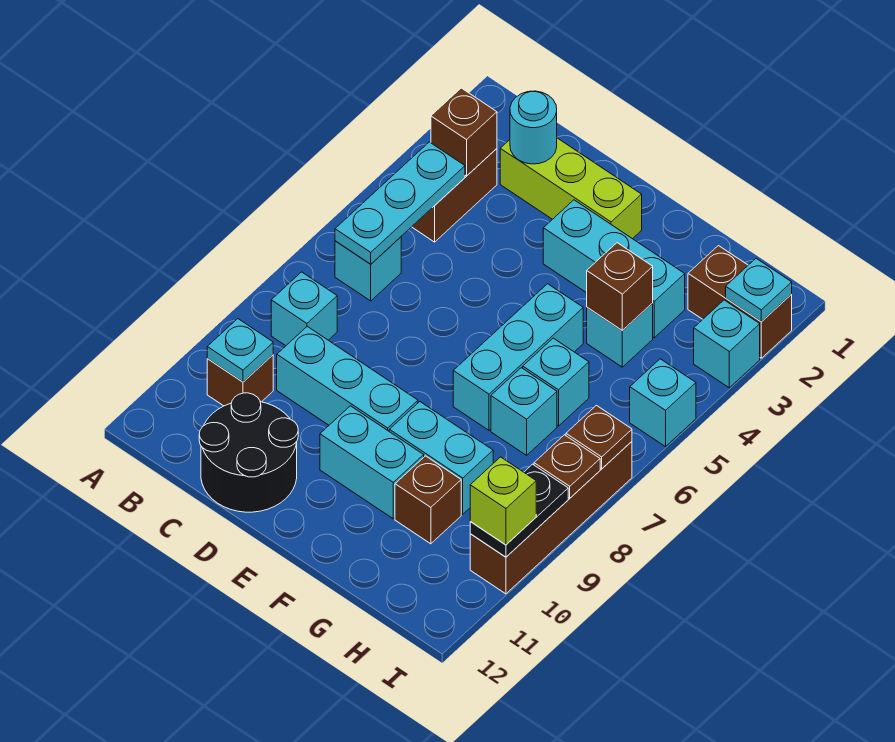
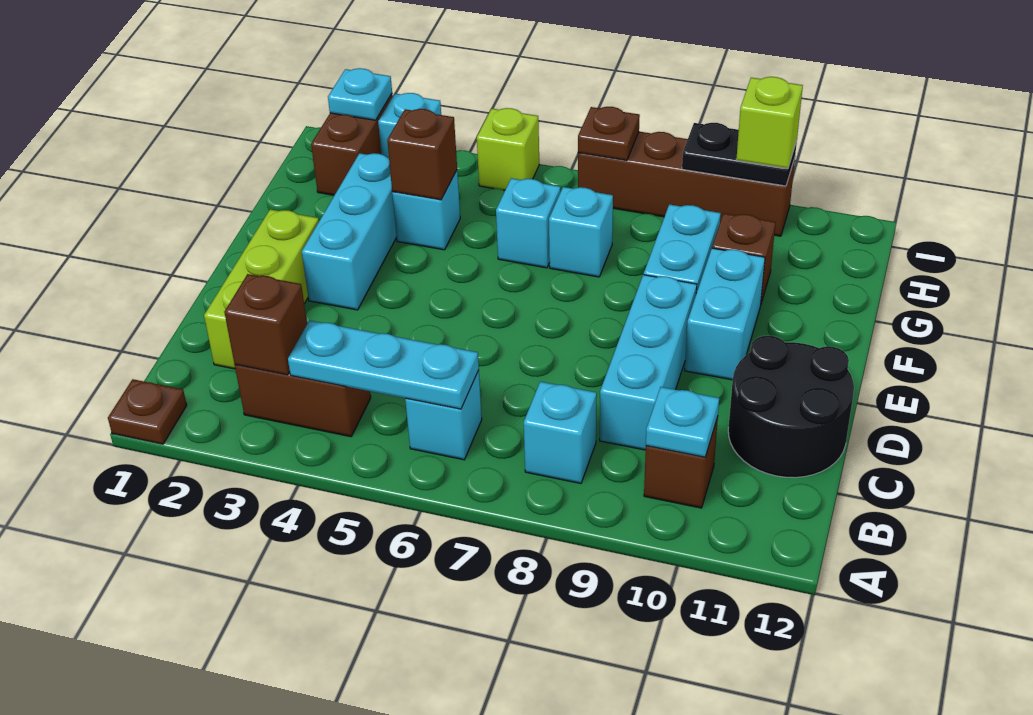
cyan 1x1 round brick [510,91,557,164] -> none
cyan 1x3 brick [453,284,583,430] -> none
cyan 1x1 brick [630,359,696,447] -> lime 1x1 brick [477,108,539,190]
brown 1x1 plate [534,435,600,498] -> brown 1x1 plate moved to [108,379,187,444]

